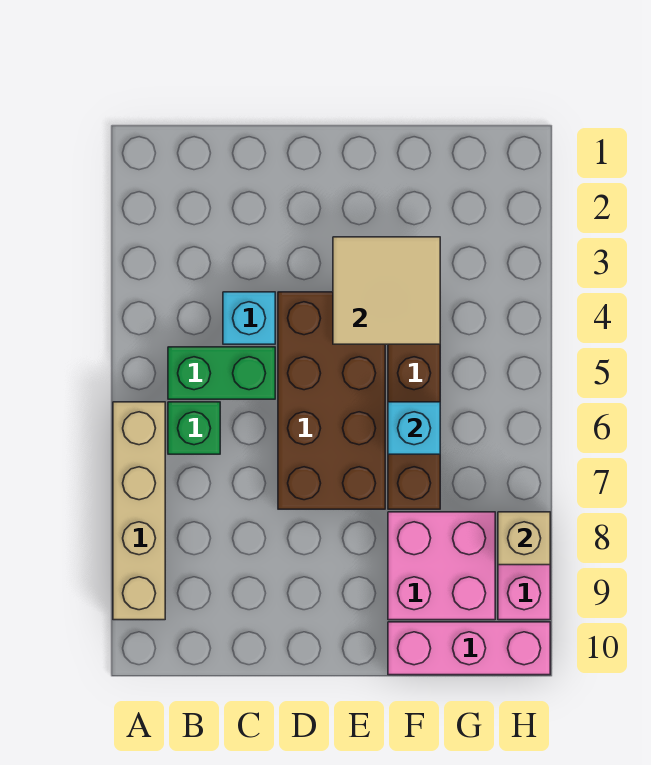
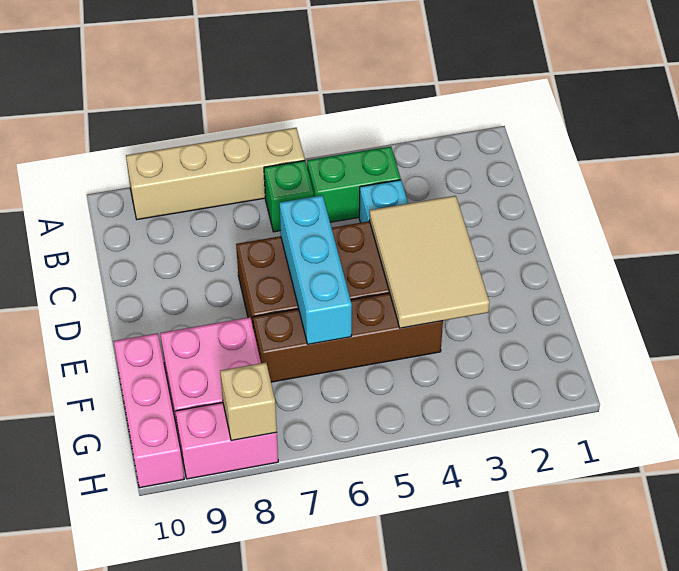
green 1x2 brick [168,347,275,399] -> green 1x2 brick turned to [307,146,401,222]
tan 2x2 tile [333,237,440,344] -> tan 2x3 tile [370,196,490,328]
cyan 1x1 brick [388,402,440,454] -> cyan 1x3 brick [280,195,352,344]

